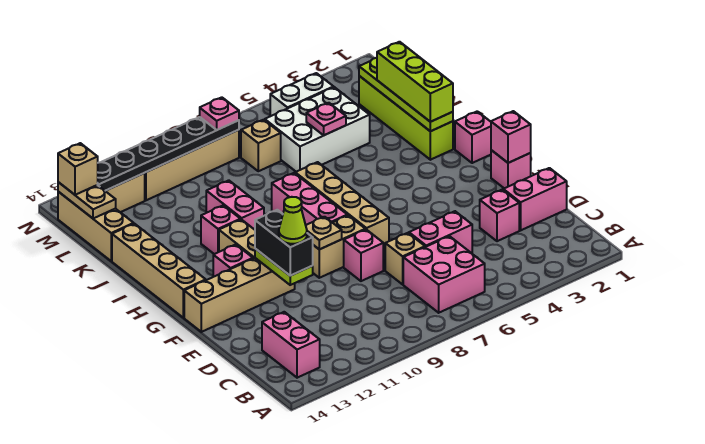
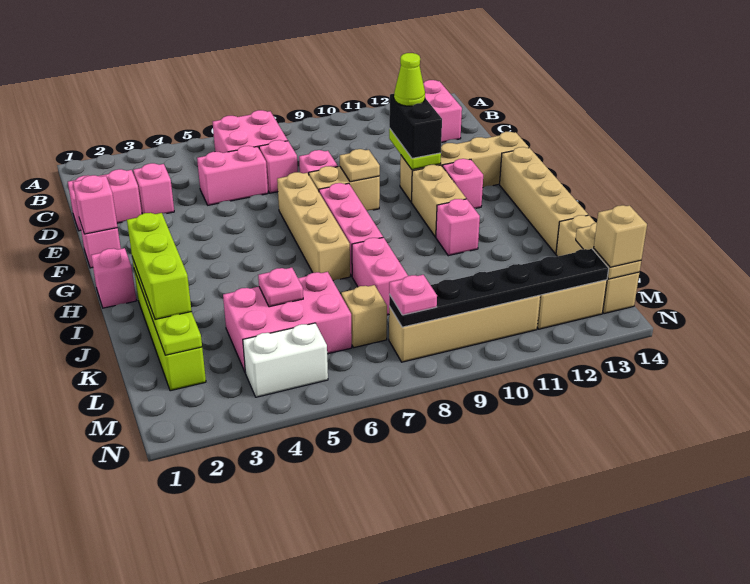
tan 1x1 brick [385,233,425,284] -> pink 1x1 brick [259,140,298,193]
pink 1x2 brick [206,180,264,230] -> pink 1x2 brick moved to [352,237,408,315]
white 2x3 brick [265,87,370,172] -> pink 2x3 brick [223,272,352,373]

